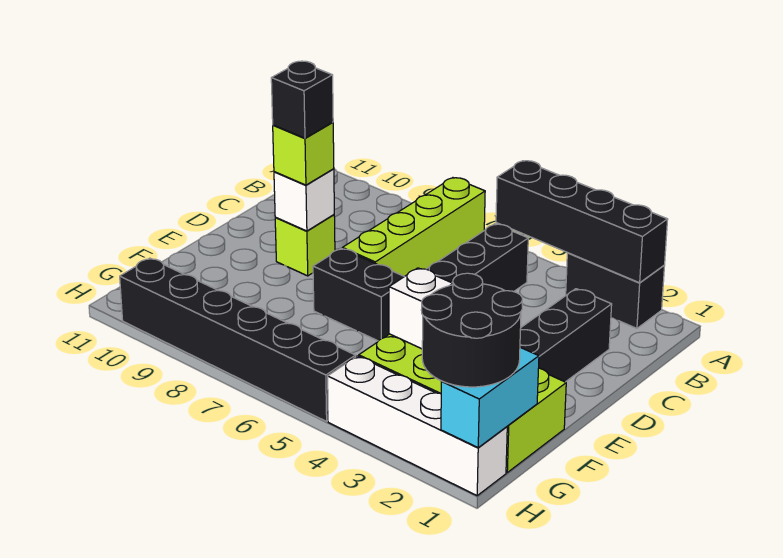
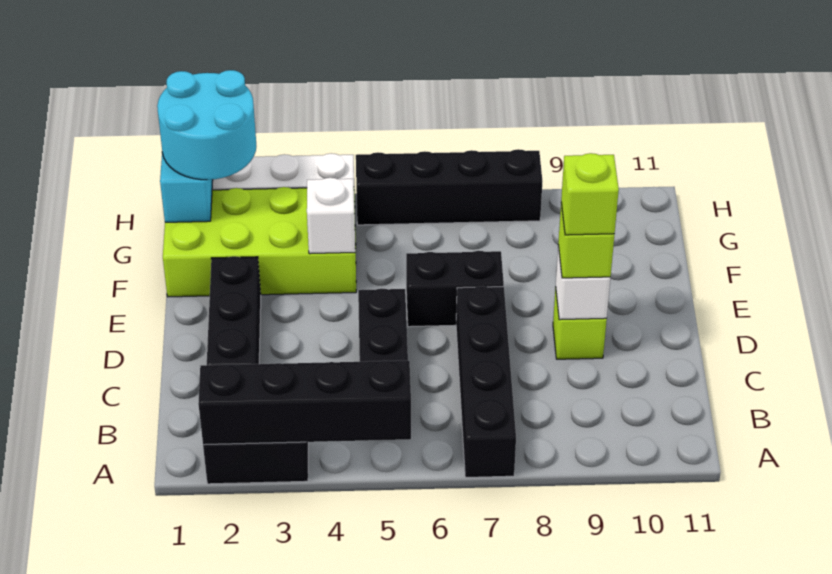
lime 1x4 brick [342,178,485,277] -> black 1x4 brick [456,286,516,477]
black 1x1 brick [271,61,333,138] -> lime 1x1 brick [561,153,619,235]
black 2x2 round brick [421,273,522,387] -> cyan 2x2 round brick [157,70,256,180]
black 1x6 brick [120,258,356,421] -> black 1x4 brick [356,149,542,225]

